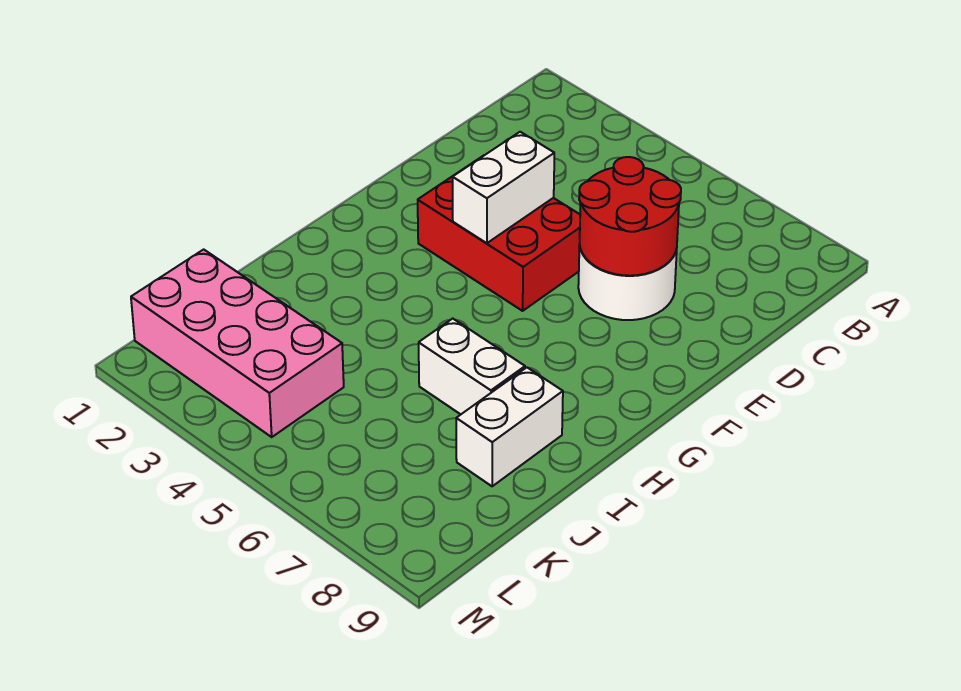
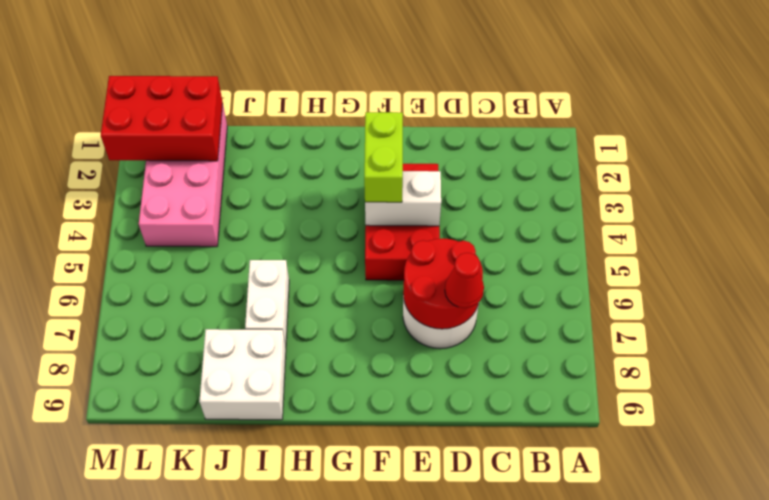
none -> red 1x1 cone [445,253,484,308]
none -> lime 1x2 brick [364,112,403,202]
white 1x2 brick [456,367,563,486] -> white 2x2 brick [199,329,286,420]
none -> red 2x3 brick [101,76,223,161]

